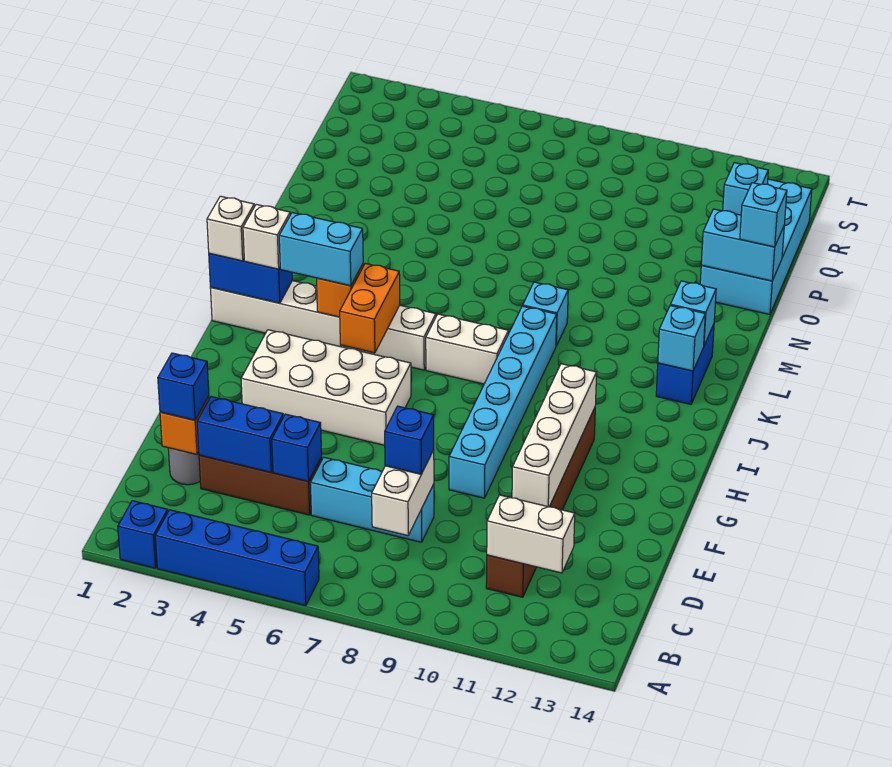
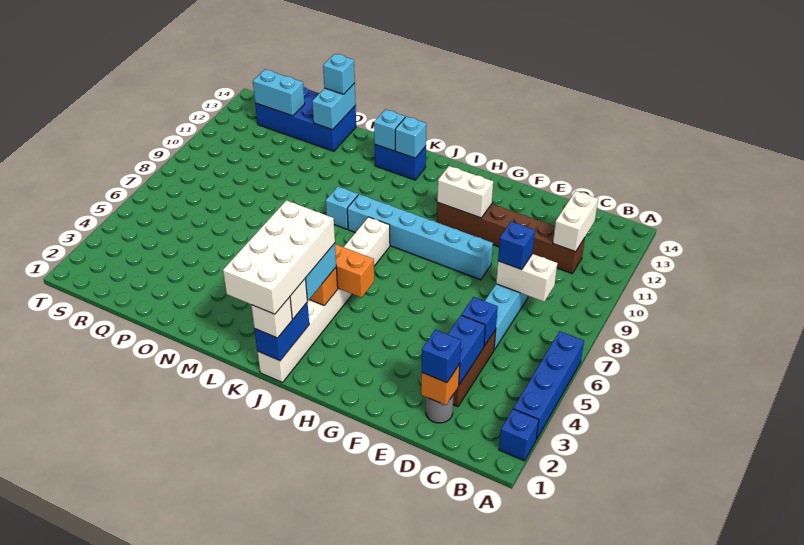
white 1x4 brick [512,364,597,507] -> white 1x2 brick [437,166,493,218]
white 2x4 brick [241,330,411,445] -> white 2x4 brick moved to [223,200,335,314]
cyan 2x4 brick [700,179,812,315] -> blue 2x4 brick [255,87,356,151]
cyan 1x1 brick [723,163,768,215] -> cyan 1x2 brick [253,69,305,116]

